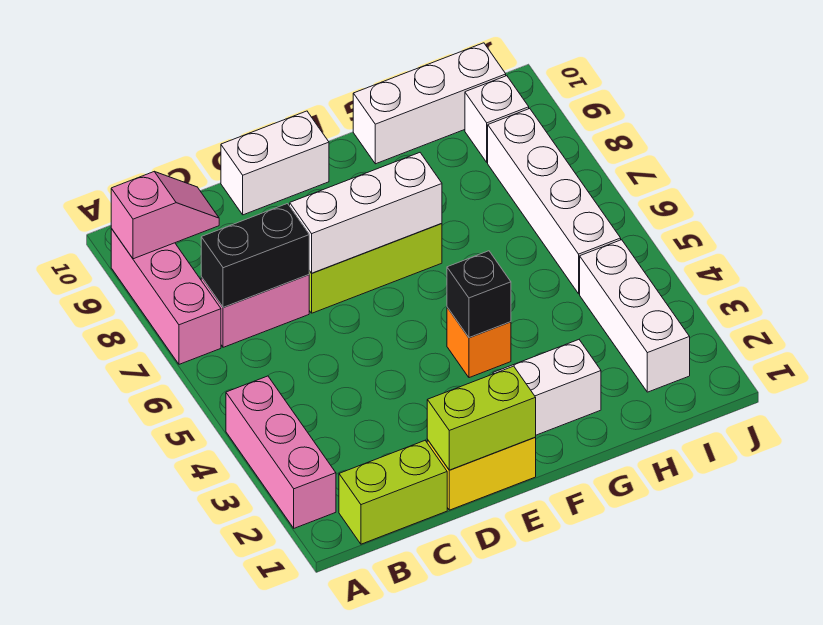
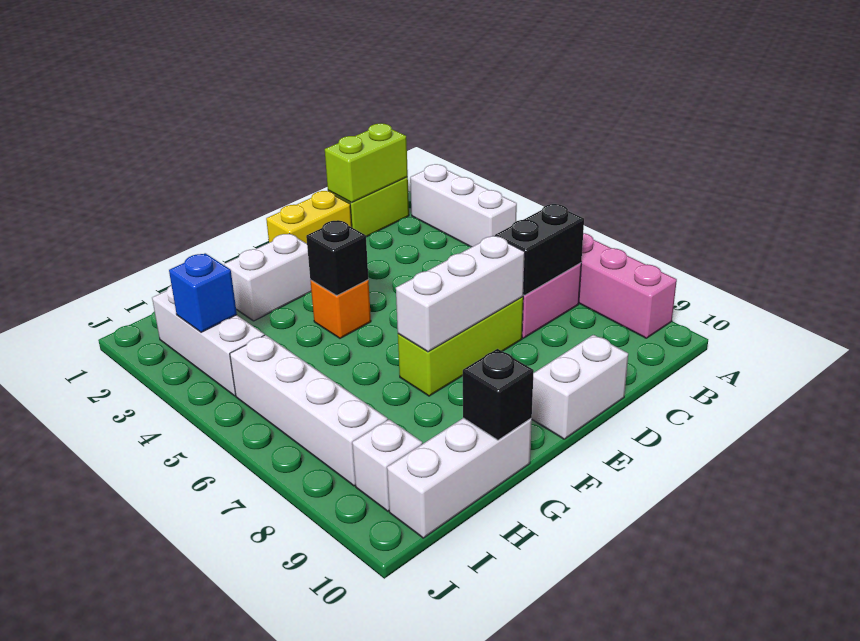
pink 1x3 brick [226,376,336,528] -> white 1x3 brick [410,164,517,247]
pink 1x2 slope [111,172,219,259] -> none
lime 1x2 brick [427,366,536,470] -> lime 1x2 brick moved to [325,123,408,203]
none -> black 1x1 brick [463,349,534,440]
none -> blue 1x1 brick [169,253,237,332]

